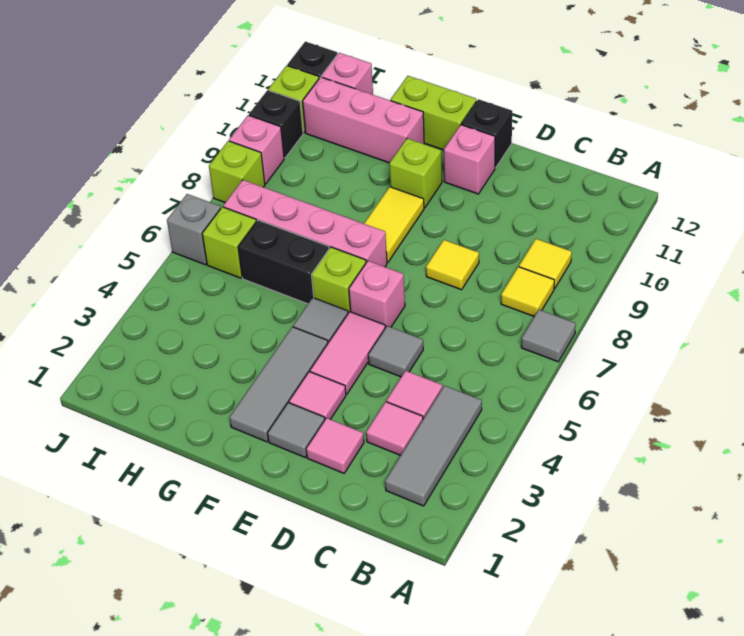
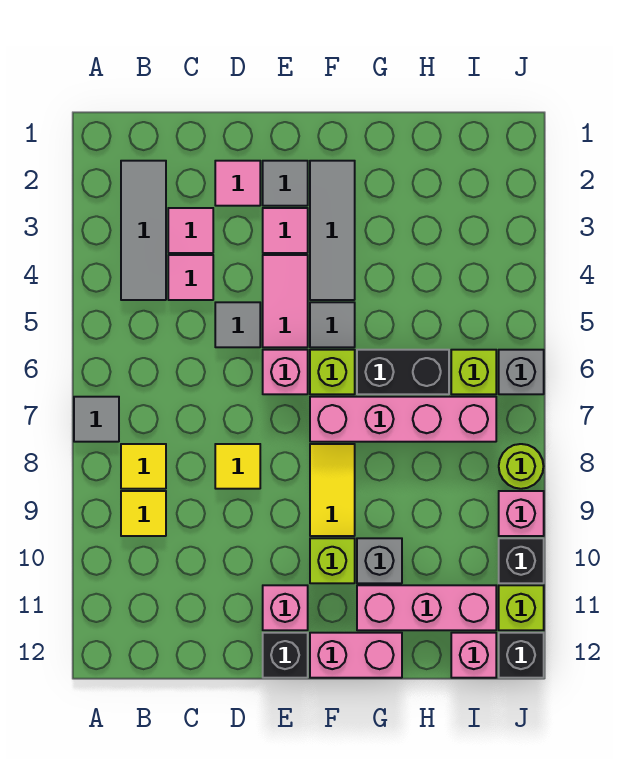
lime 1x2 brick [391,76,476,150] -> pink 1x2 brick [310,633,402,678]
none -> grey 1x1 brick [357,538,402,583]
lime 1x1 brick [209,141,265,202] -> lime 1x1 round brick [499,444,544,489]

